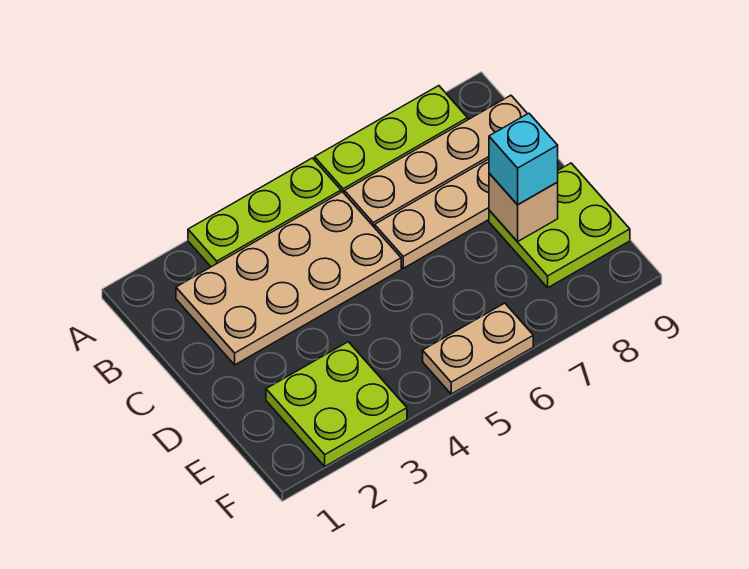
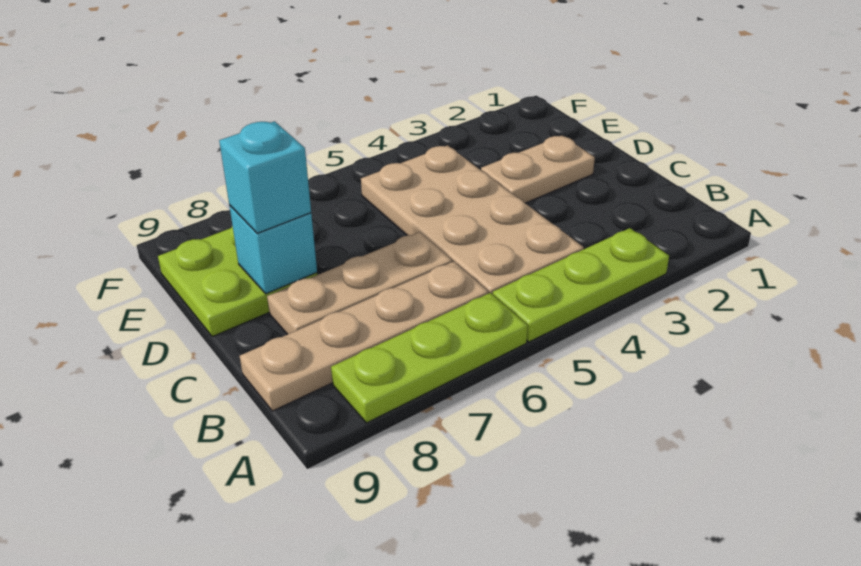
tan 2x4 plate [176,192,401,365] -> tan 2x4 plate turned to [361,145,584,295]
tan 1x1 brick [489,173,558,242] -> cyan 1x1 brick [229,205,317,294]
lime 2x2 plate [266,342,407,466] -> none
tan 1x2 plate [423,303,533,394] -> tan 1x2 plate moved to [481,136,595,203]

